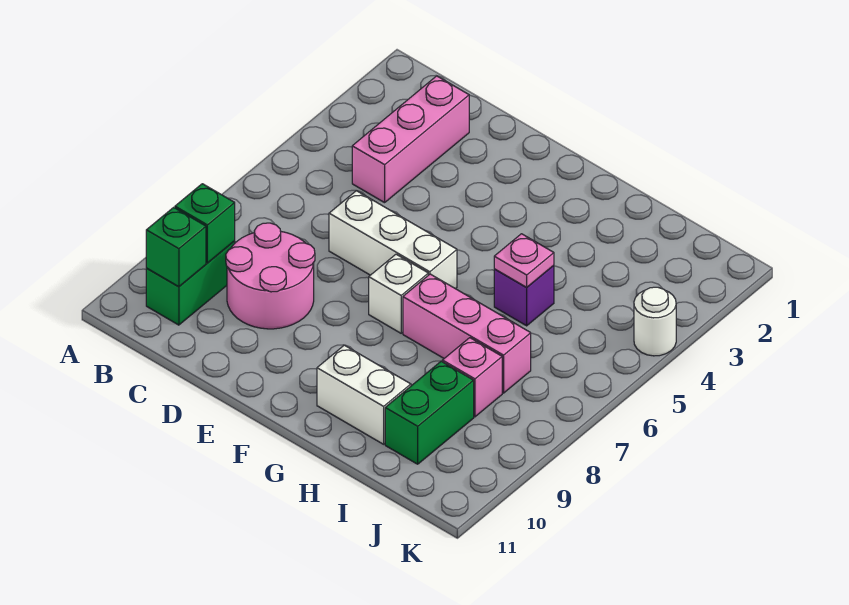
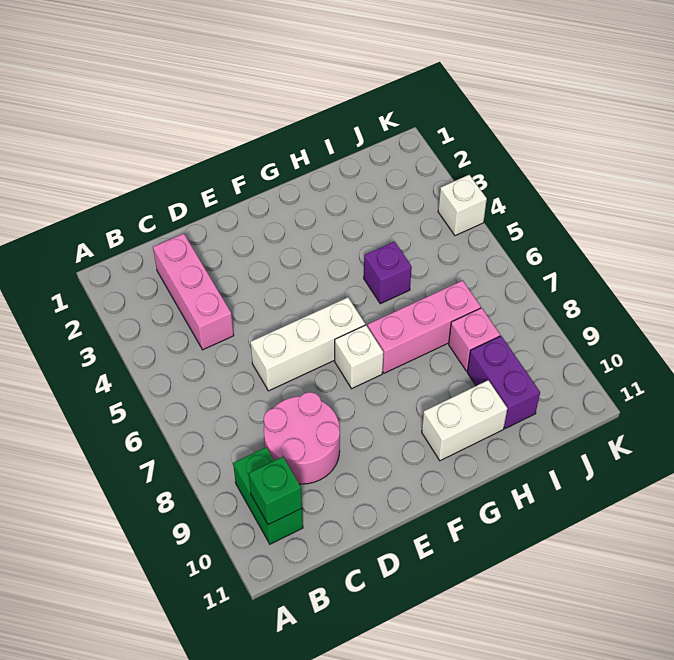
green 1x1 brick [175,184,235,263] -> none
pink 1x1 plate [494,234,554,287] -> none
green 1x2 brick [385,361,474,464] -> purple 1x2 brick [467,336,540,429]
white 1x1 round brick [634,287,676,356] -> white 1x1 brick [438,175,487,236]

